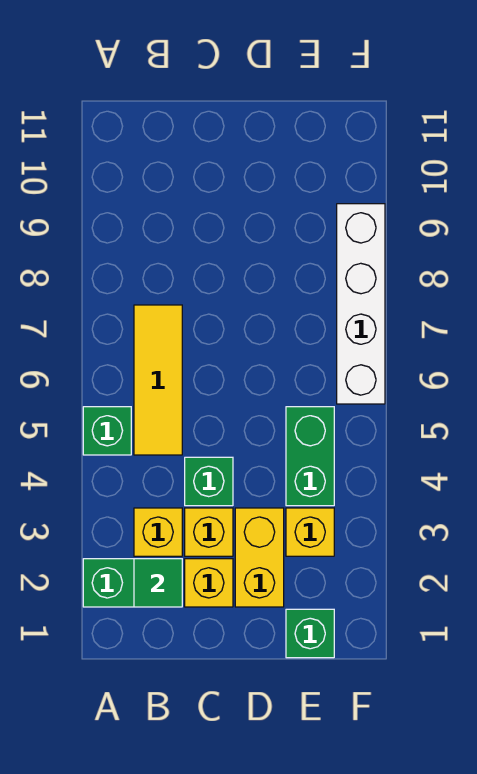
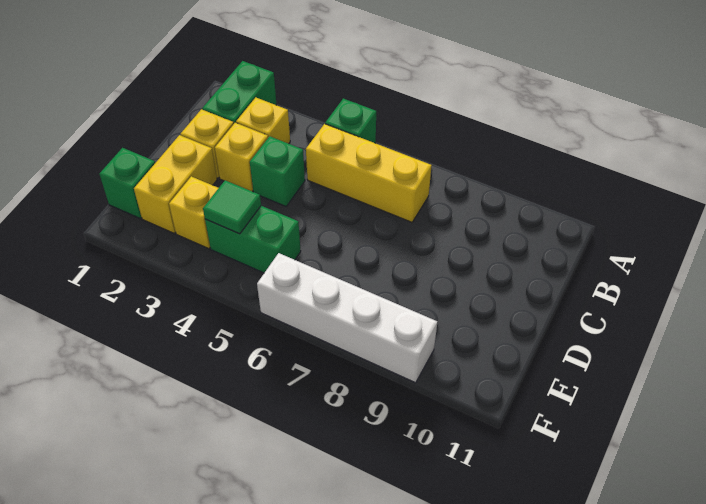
green 1x1 tile [134,559,182,607] -> green 1x1 tile moved to [203,180,261,234]
yellow 1x3 tile [134,305,182,455] -> yellow 1x3 brick [306,124,432,222]
yellow 1x2 brick [235,508,284,607] -> yellow 1x2 brick turned to [134,135,217,233]

